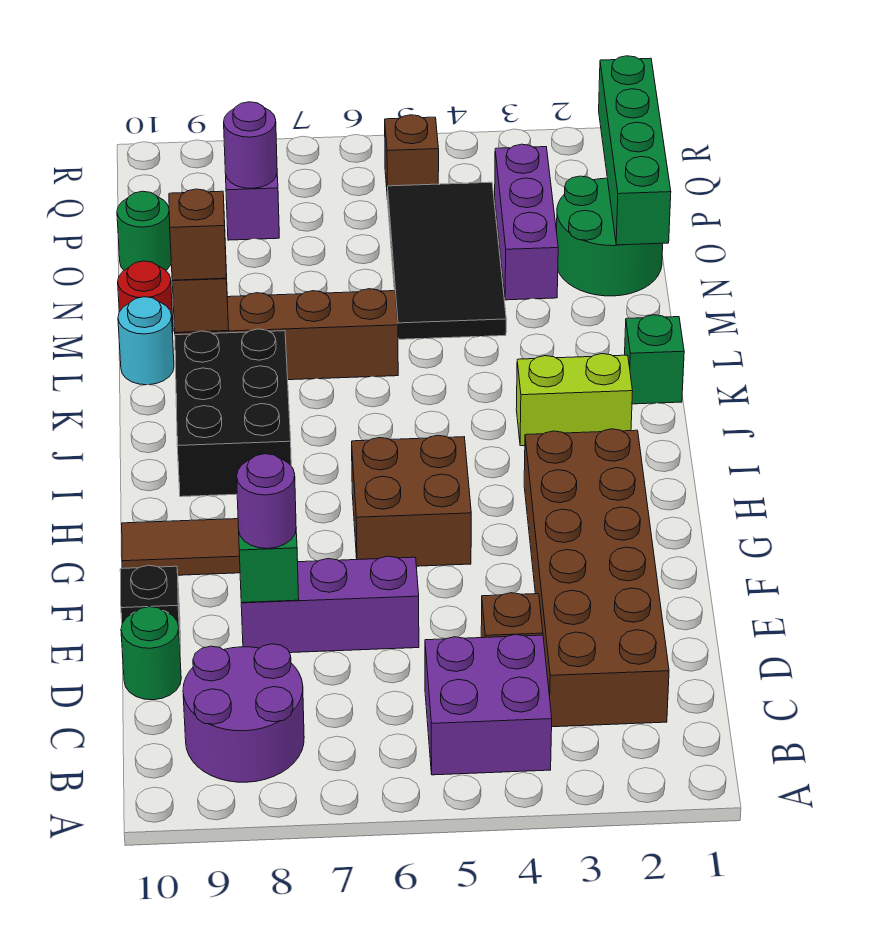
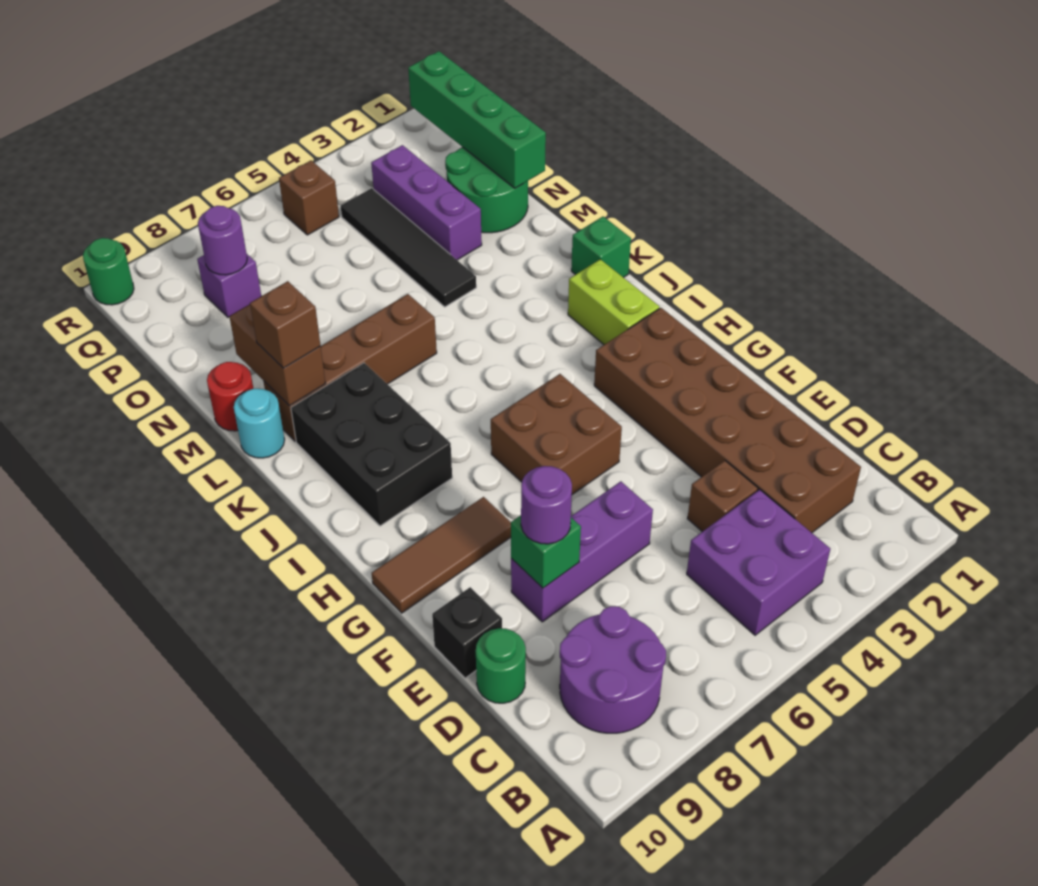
lime 1x2 brick [516,354,633,446] -> lime 1x2 brick turned to [568,259,659,345]
black 2x4 tile [388,182,506,339] -> black 1x4 tile [341,188,476,307]
green 1x1 round brick [117,191,171,270] -> green 1x1 round brick moved to [83,238,134,305]

